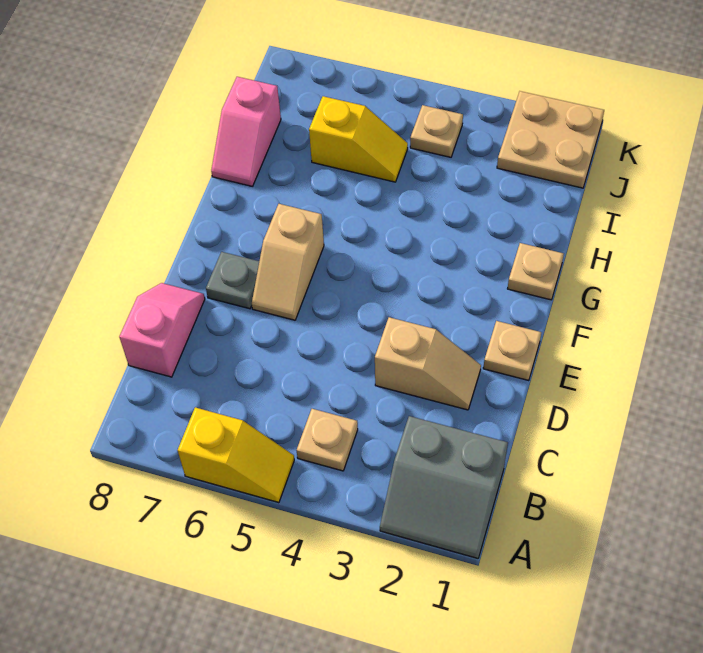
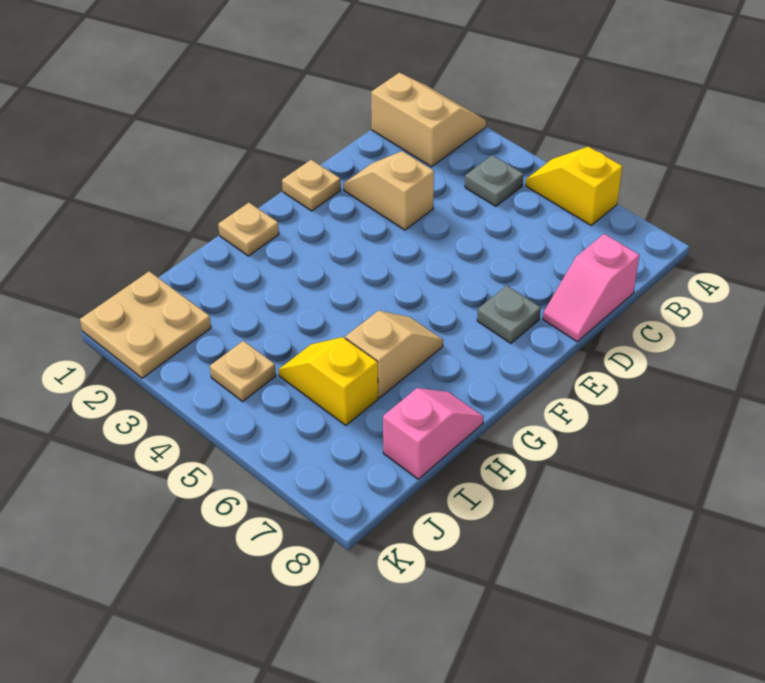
grey 2x2 slope [380,416,508,558] -> tan 2x2 slope [371,73,486,167]
tan 1x1 plate [297,409,358,471] -> grey 1x1 plate [465,155,523,206]
tan 1x2 slope [252,204,324,320] -> tan 1x2 slope moved to [345,311,443,398]

